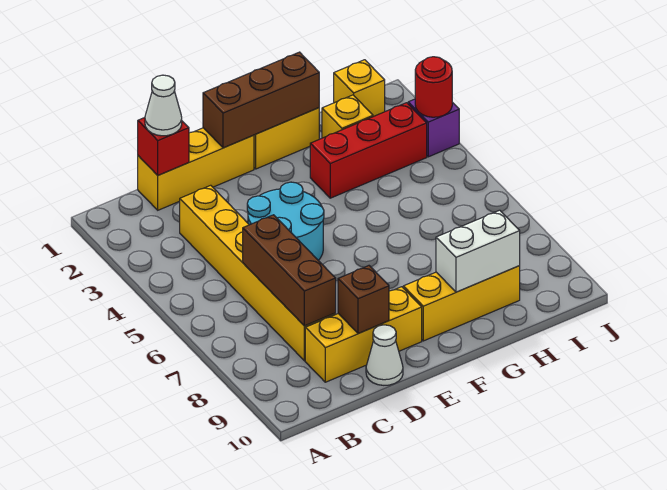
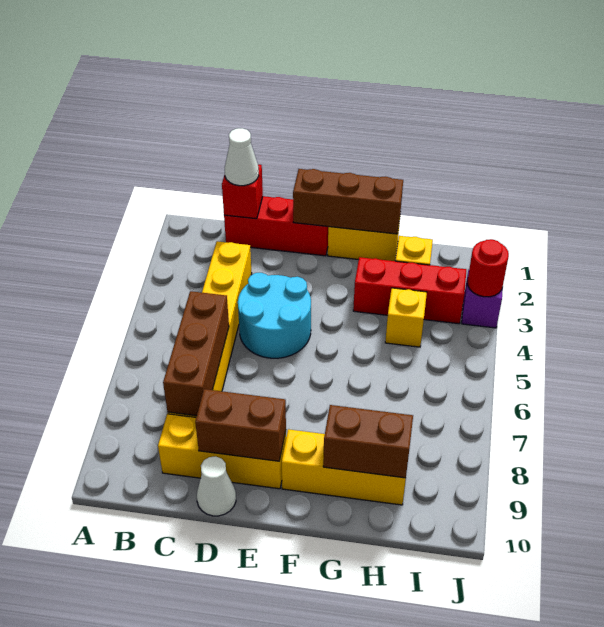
yellow 1x3 brick [138,128,254,210] -> red 1x3 brick [224,196,328,256]
brown 1x1 brick [338,266,389,334] -> brown 1x2 brick [195,389,286,461]
white 1x2 brick [436,210,520,292] -> brown 1x2 brick [323,405,413,478]
yellow 1x1 brick [334,60,385,117] -> yellow 1x1 brick moved to [385,288,427,347]

